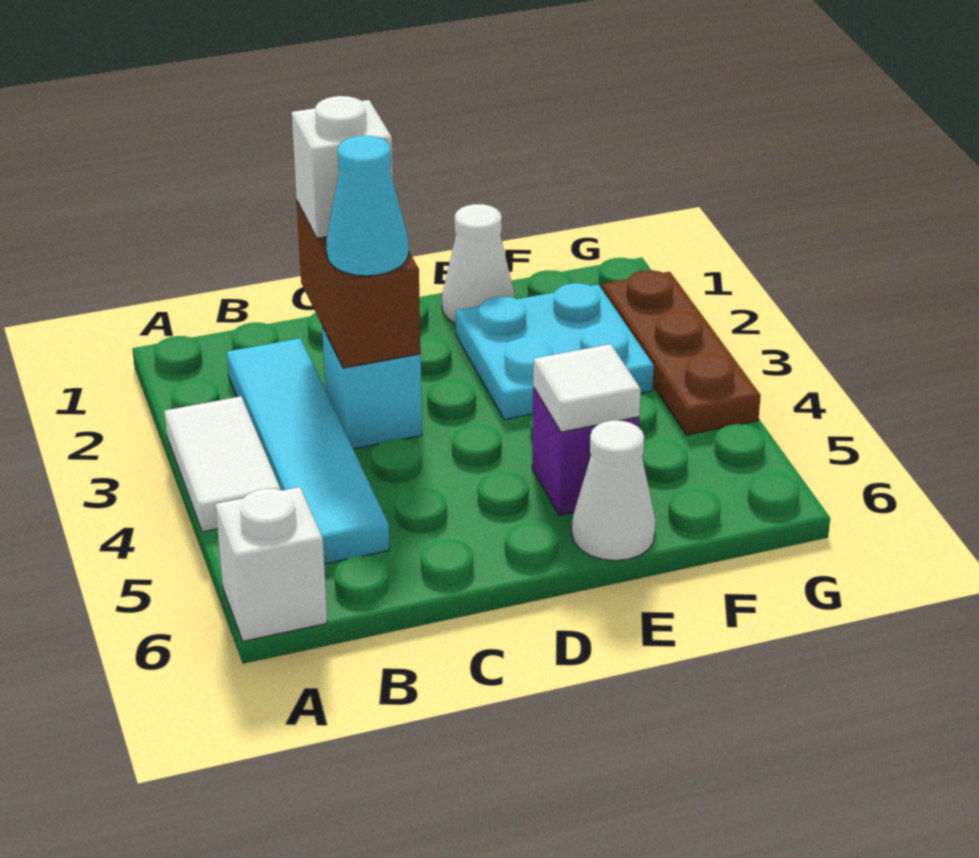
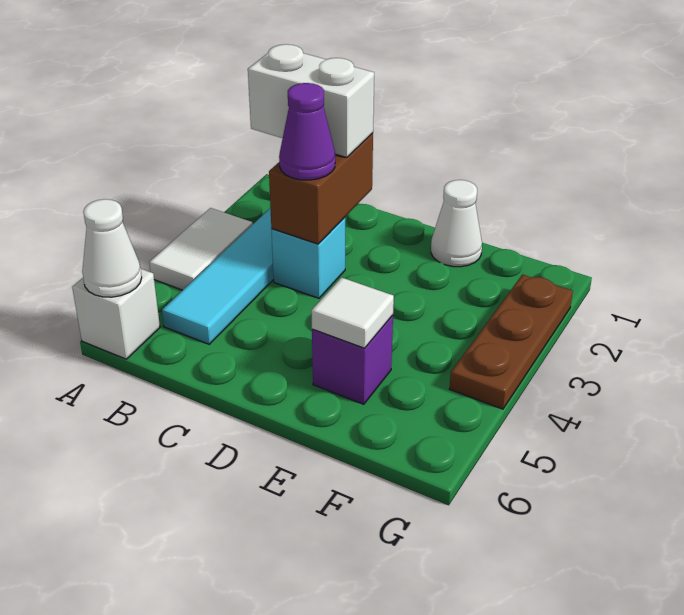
white 1x1 brick [292,96,393,238] -> white 1x2 brick [248,44,374,158]
cyan 1x1 cone [326,136,409,276] -> purple 1x1 cone [279,83,335,180]
cyan 2x2 plate [456,283,654,420] -> none
white 1x1 cone [572,420,656,561] -> white 1x1 cone moved to [82,199,142,297]

